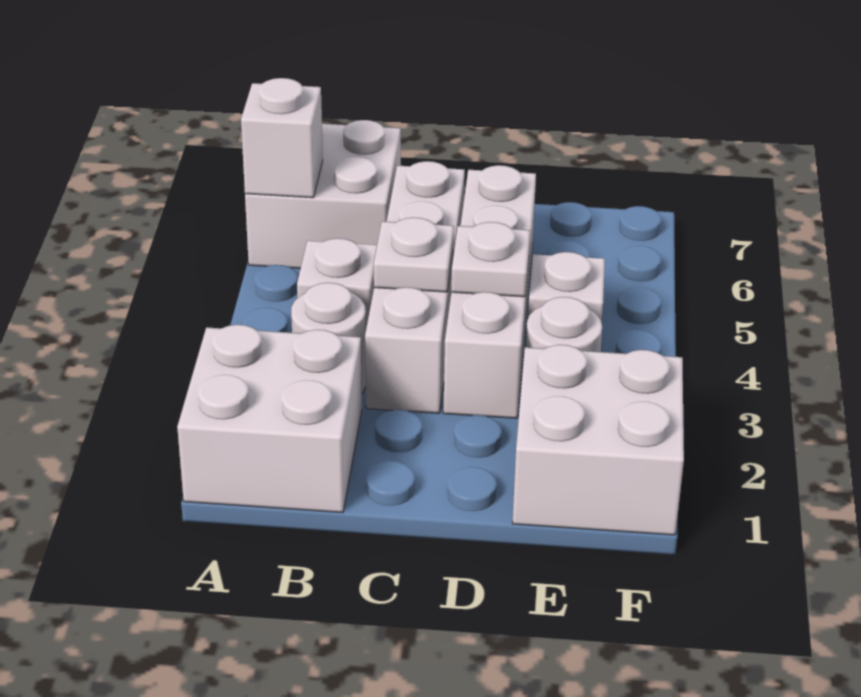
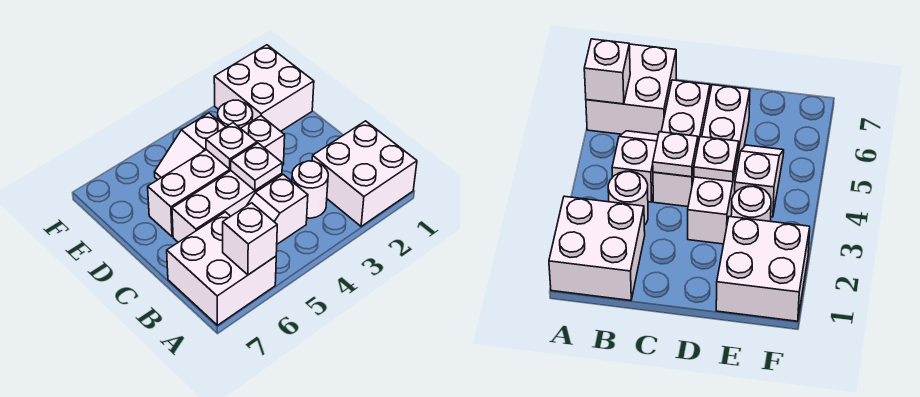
white 1x4 brick [365,161,465,413] -> white 1x3 brick [172,171,282,242]

